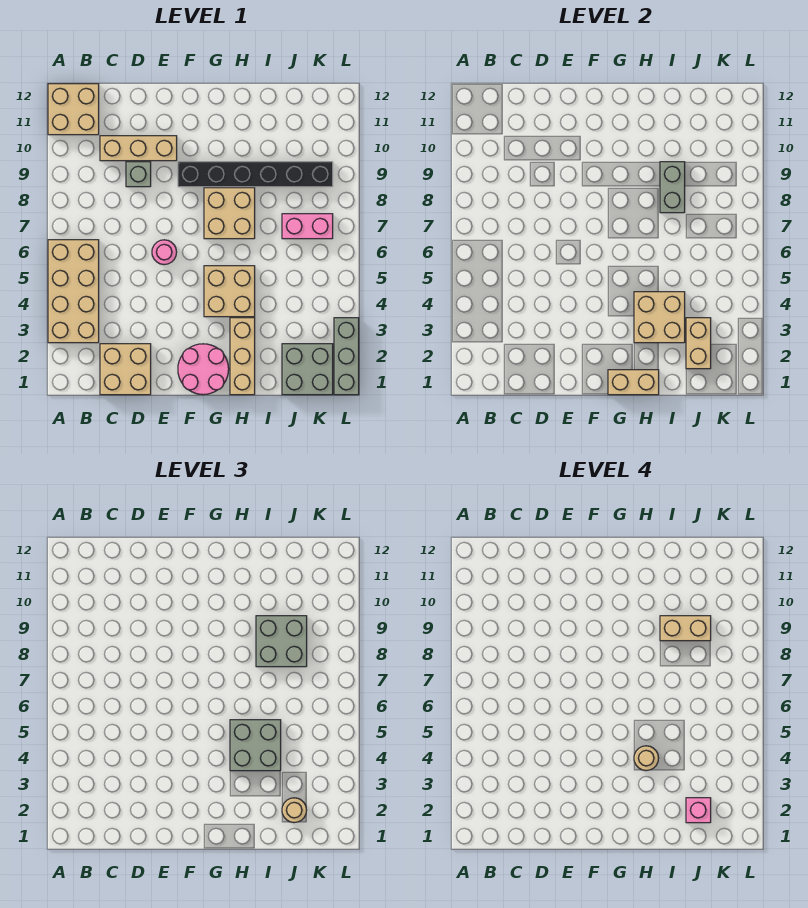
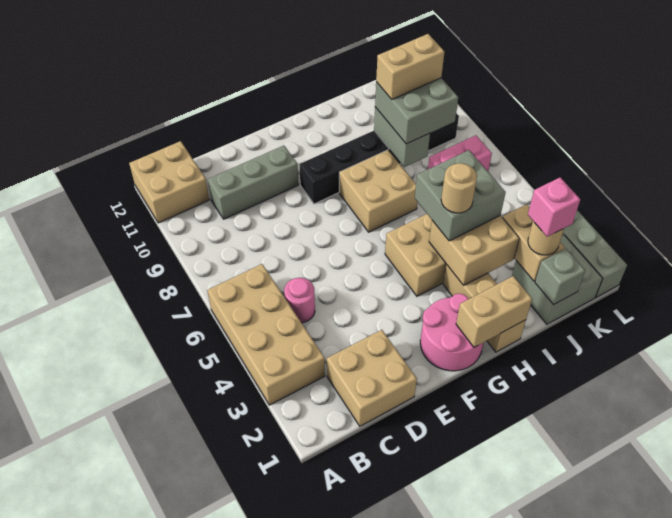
tan 1x3 brick [100,136,177,161] -> grey 1x3 brick [208,146,299,219]
grey 1x1 brick [126,162,151,187] -> grey 1x1 brick moved to [535,249,585,305]
pink 1x1 round brick [152,240,177,265] -> pink 1x1 round brick moved to [284,278,315,323]

